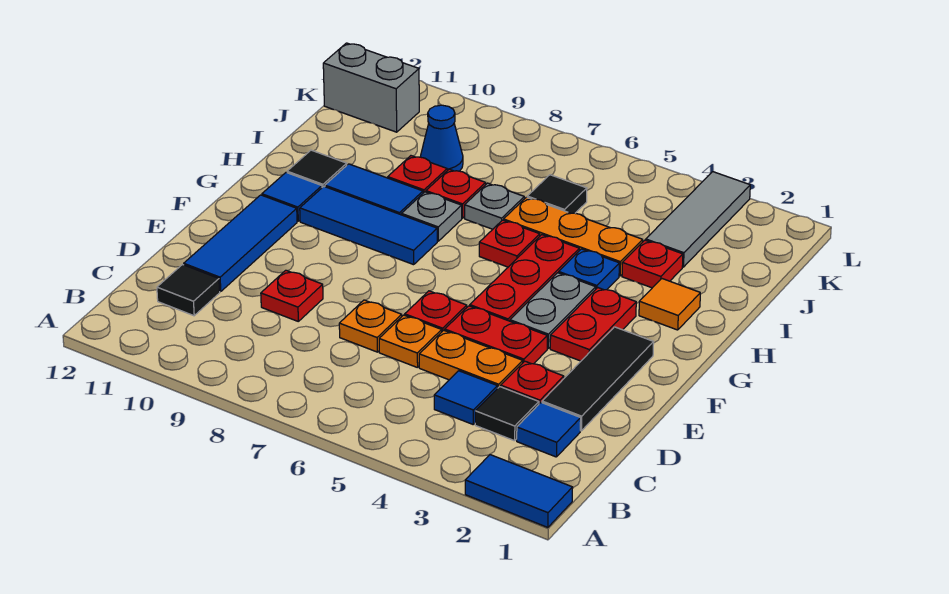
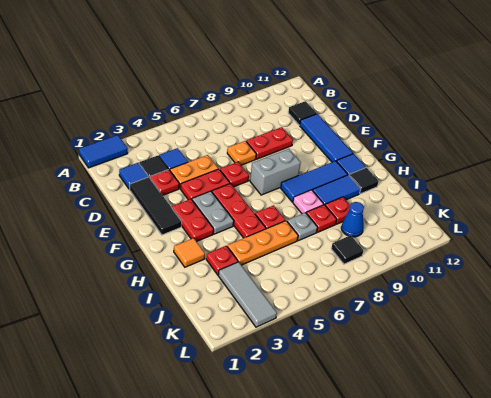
orange 1x1 plate [379,315,442,368] -> none
red 1x1 plate [261,270,323,321] -> red 1x2 plate [246,127,293,159]
blue 1x1 plate [559,249,619,290] -> none
grey 1x1 plate [402,192,462,241] -> pink 1x1 plate [293,190,324,214]
black 1x1 tile [527,175,587,213] -> black 1x1 tile moved to [331,235,363,264]
grey 1x2 brick [323,43,419,132] -> grey 1x2 brick moved to [250,149,301,195]

